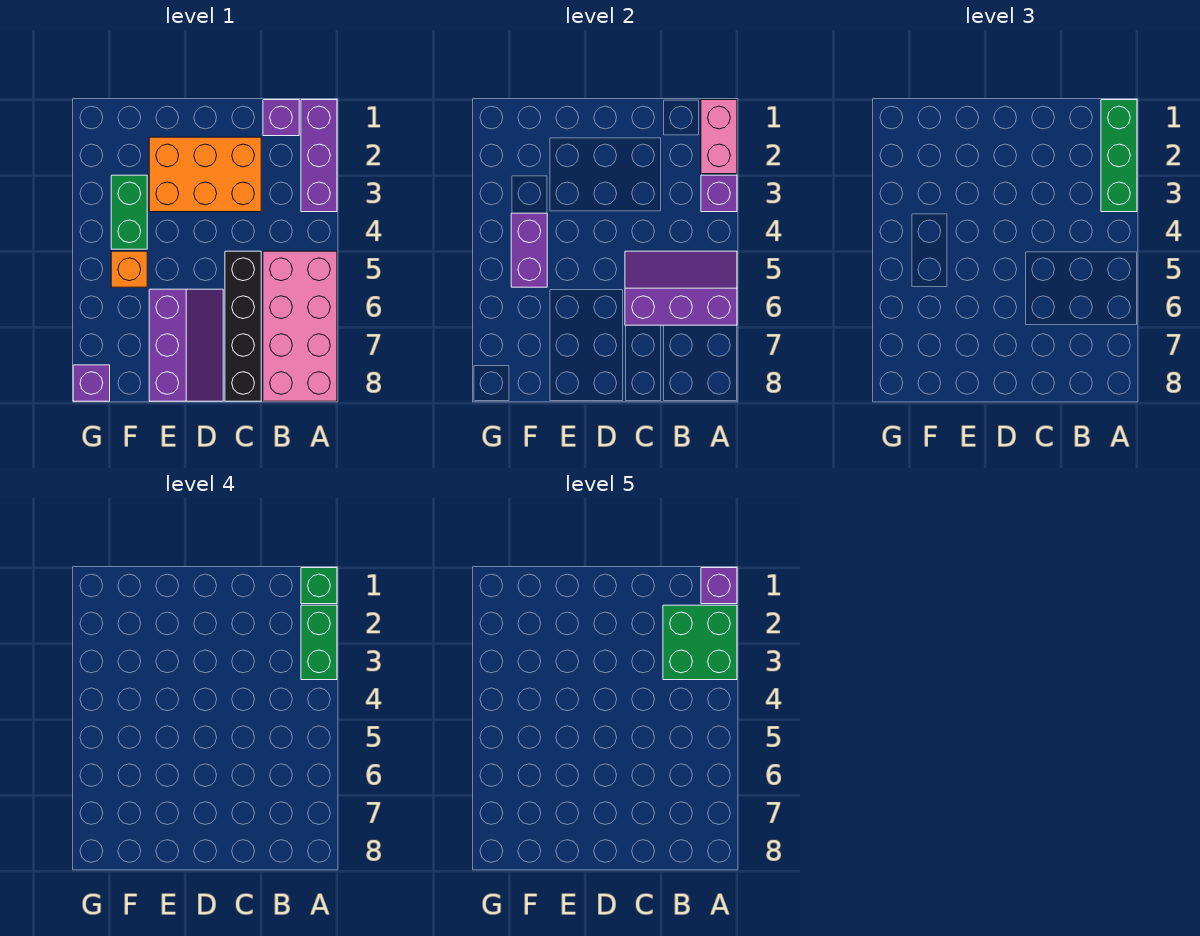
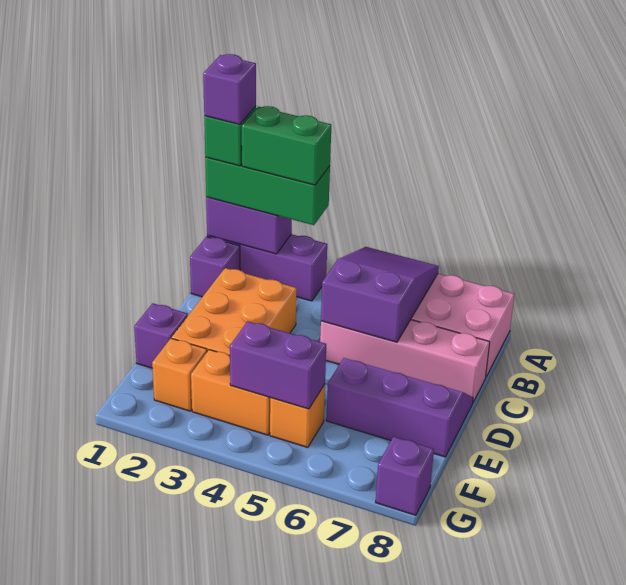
pink 1x2 brick [701,100,737,174] -> purple 1x2 brick [206,197,292,254]
green 2x2 brick [663,605,737,680] -> none
purple 1x1 brick [701,175,737,212] -> purple 1x1 brick moved to [134,303,188,368]
purple 2x3 slope [625,251,737,325] -> purple 2x3 slope turned to [321,247,439,342]
black 1x4 brick [225,251,261,401] -> pink 1x4 brick [320,320,490,402]
none -> orange 1x1 brick [152,338,207,411]
green 1x2 brick [111,175,147,249] -> orange 1x2 brick [191,350,270,435]

